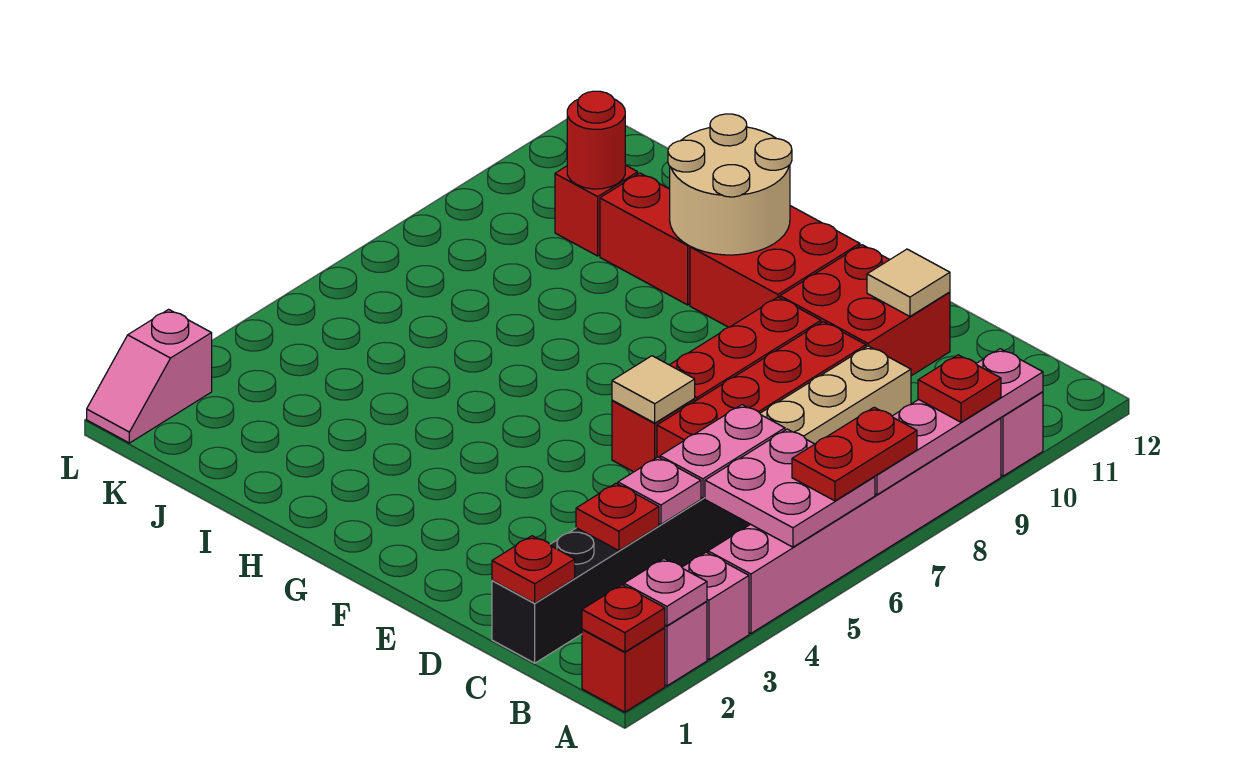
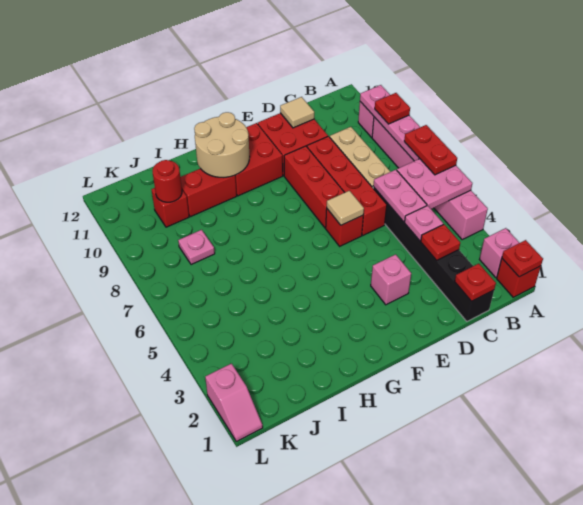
pink 1x1 plate [624,559,707,626] -> pink 1x1 plate moved to [178,230,215,265]
pink 1x1 brick [682,552,749,660] -> pink 1x1 brick moved to [371,254,411,305]

